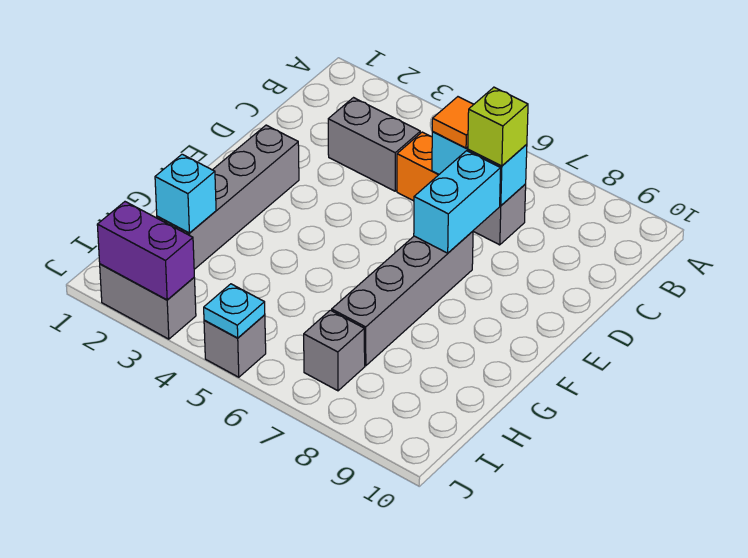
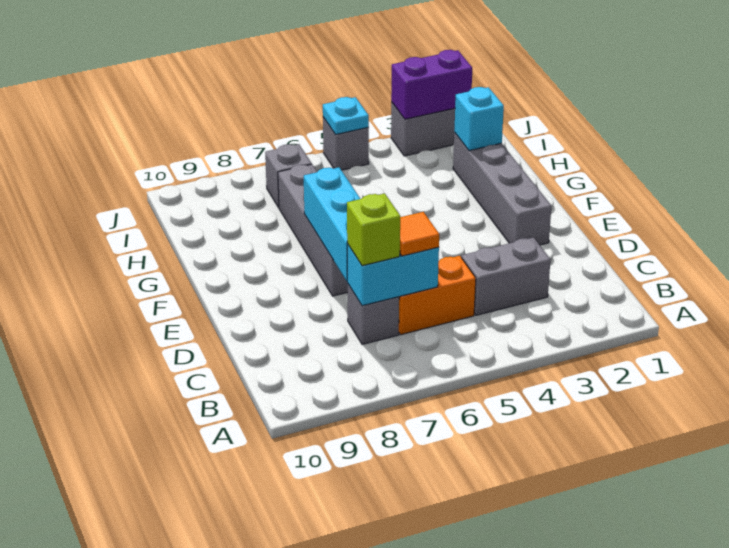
cyan 1x2 brick [414,151,501,253] -> cyan 1x3 brick [304,167,360,281]

